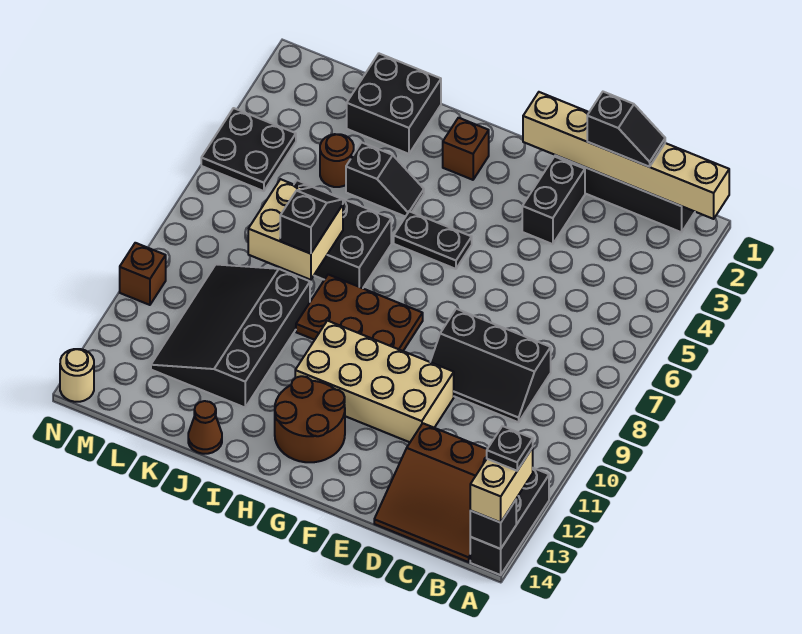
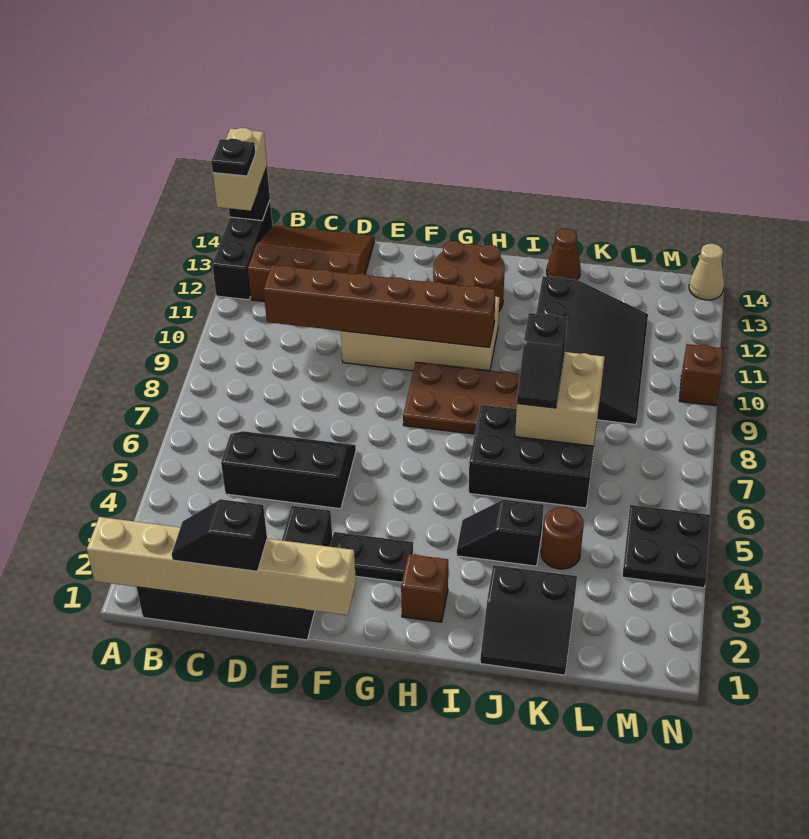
black 2x3 slope [430,309,551,422] -> black 2x3 slope moved to [221,431,356,509]
none -> brown 1x6 brick [264,265,496,347]
black 1x2 plate [394,211,472,269] -> black 1x2 plate moved to [330,532,414,582]
black 2x2 brick [347,54,441,154] -> black 2x2 slope [480,565,577,675]
tan 1x1 round brick [60,349,94,402] -> tan 1x1 cone [689,244,724,300]

